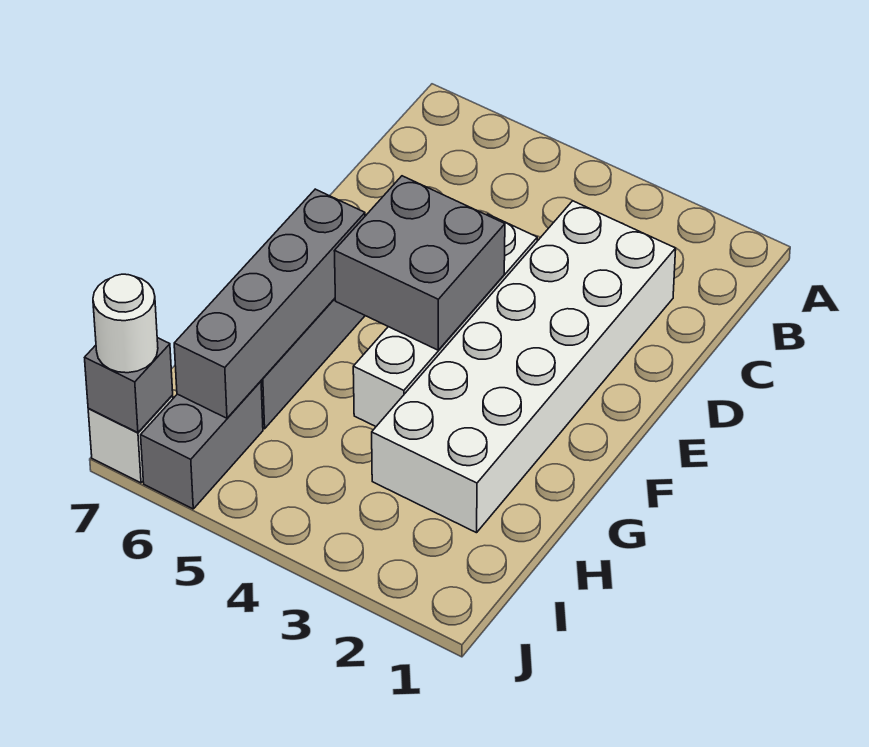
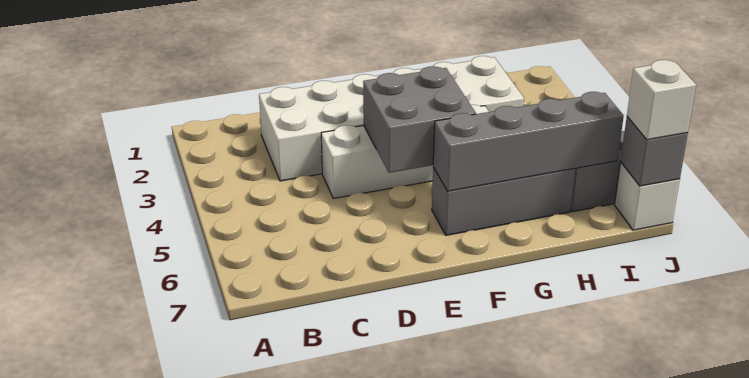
white 1x1 round brick [93,274,158,373] -> white 1x1 brick [627,60,696,140]

